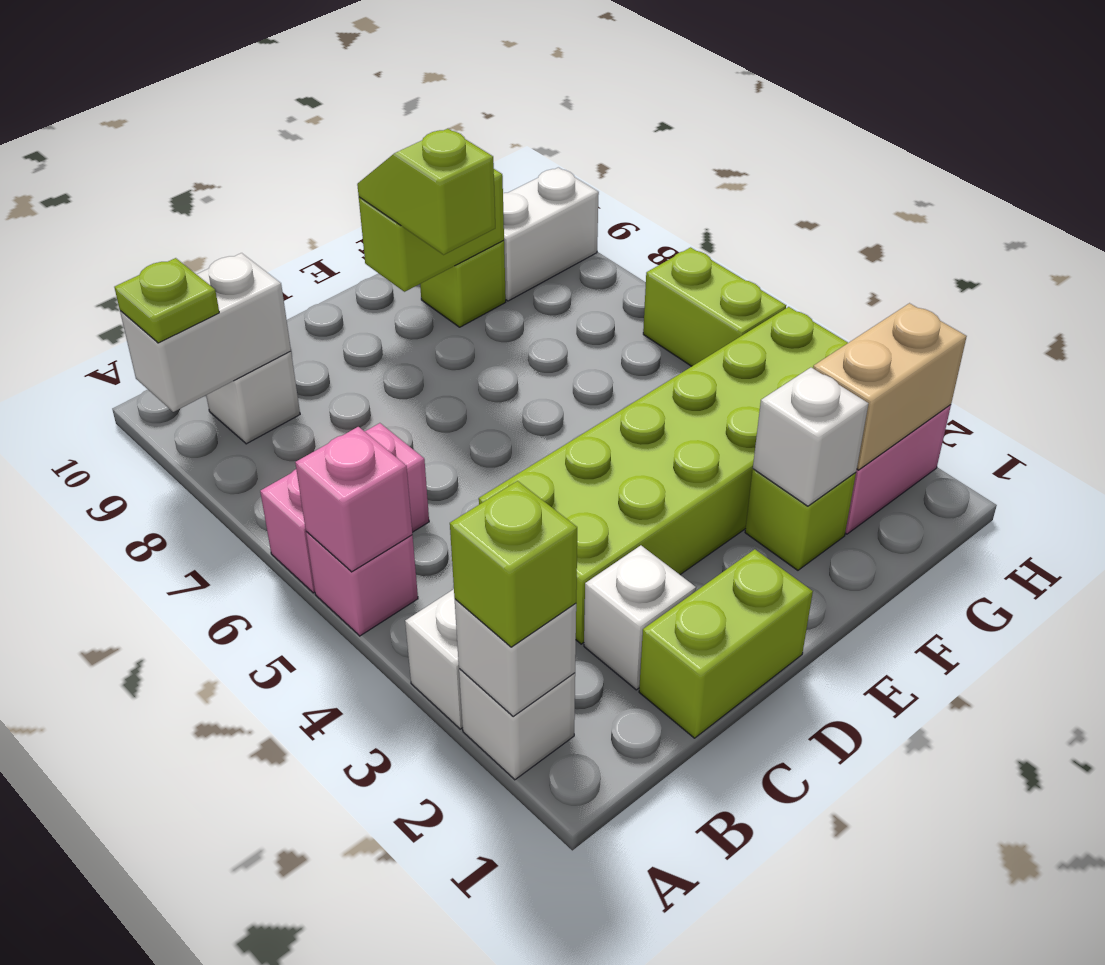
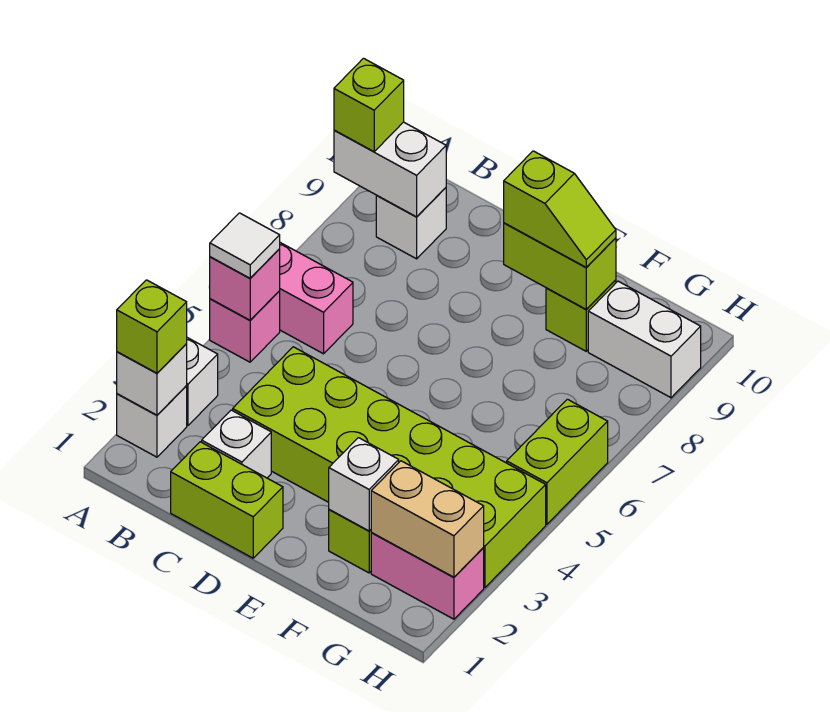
none -> white 1x1 tile [210,213,280,278]
lime 1x1 plate [114,258,219,343] -> lime 1x1 brick [334,58,404,152]
lime 1x2 slope [357,129,495,255] -> lime 1x2 slope turned to [504,151,616,267]

